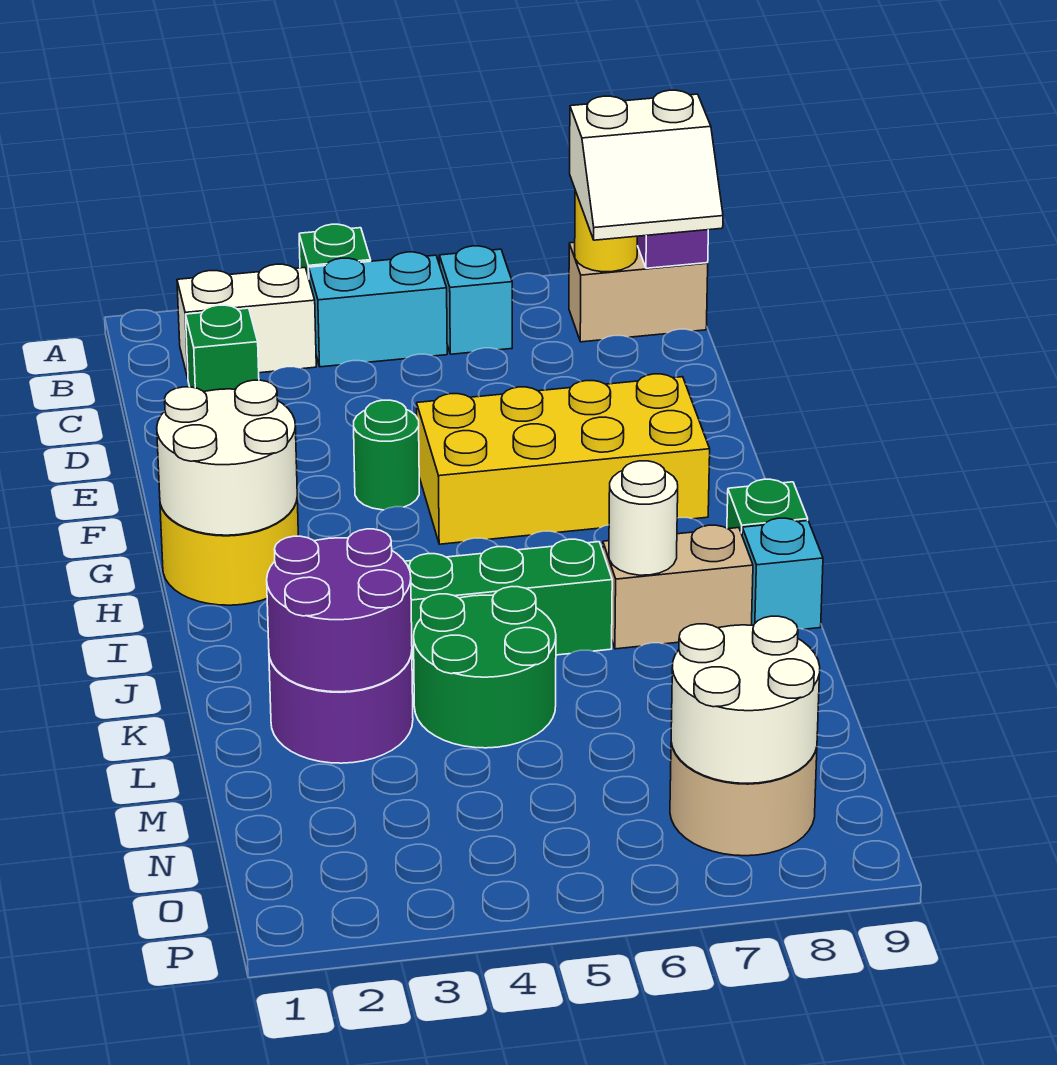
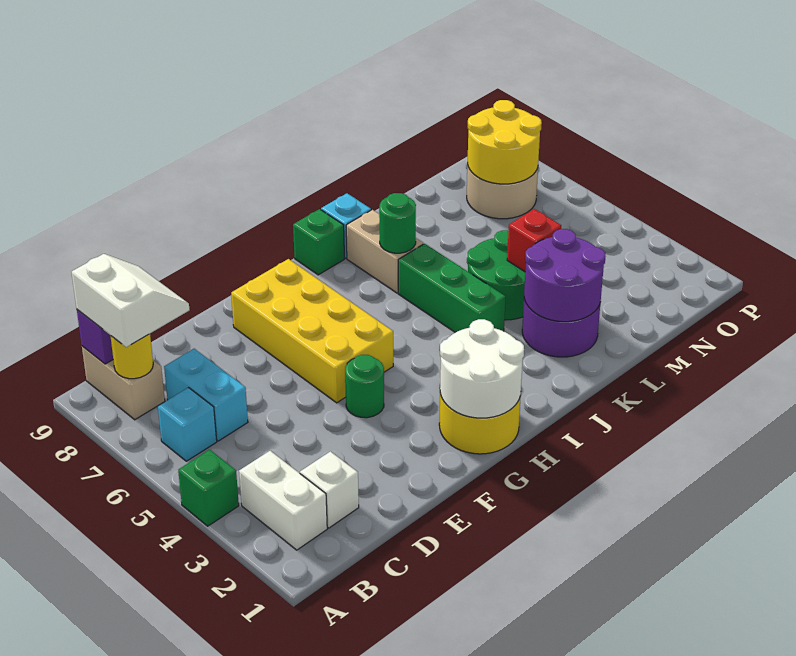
cyan 1x2 brick [309,252,447,367] -> cyan 1x2 brick moved to [164,349,248,441]
green 1x1 brick [186,305,259,392] -> white 1x1 brick [300,451,359,528]
white 1x1 round brick [609,461,678,575] -> green 1x1 round brick [379,193,416,253]
none -> red 1x1 brick [507,209,561,271]
white 2x2 round brick [671,616,820,783] -> yellow 2x2 round brick [467,100,542,184]

